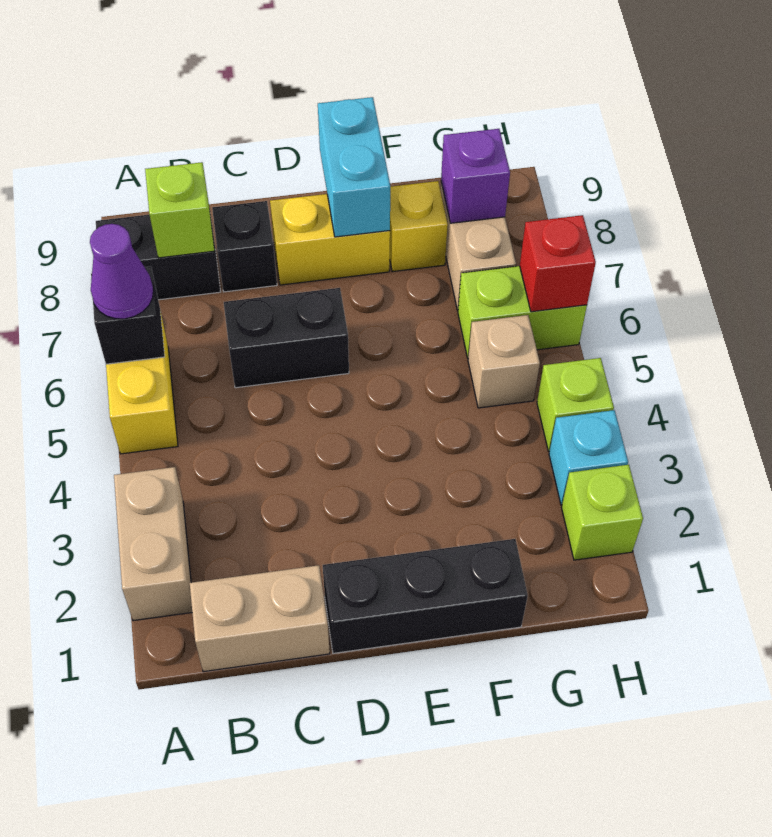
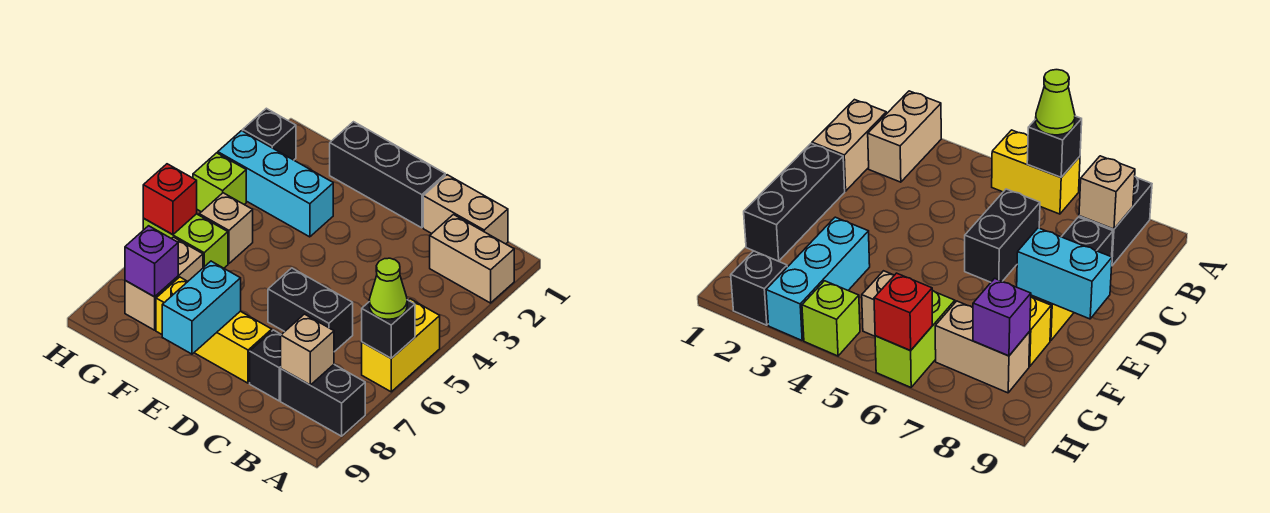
tan 1x2 brick [114,467,192,621] -> tan 1x2 brick turned to [430,215,514,303]
purple 1x1 cone [90,224,153,319] -> lime 1x1 cone [369,258,407,319]
lime 1x1 brick [145,162,214,258] -> tan 1x1 brick [281,314,334,385]
lime 1x1 brick [562,465,643,560] -> black 1x1 brick [243,108,296,160]
cyan 1x1 brick [549,410,628,505] -> cyan 1x3 brick [218,131,333,237]

